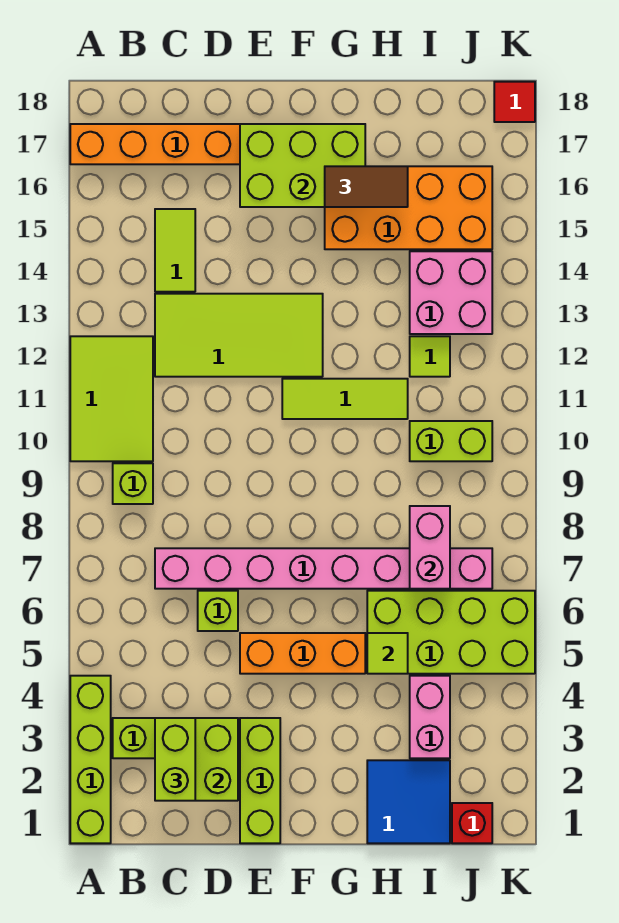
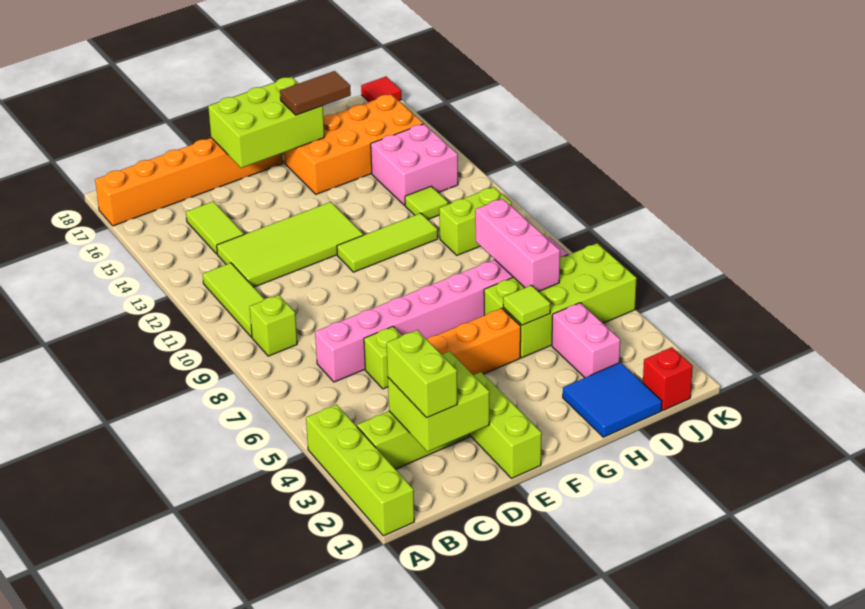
lime 2x3 tile [70,336,153,461] -> lime 1x3 tile [203,263,264,337]
pink 1x2 brick [410,506,450,589] -> pink 1x3 brick [475,199,560,292]

